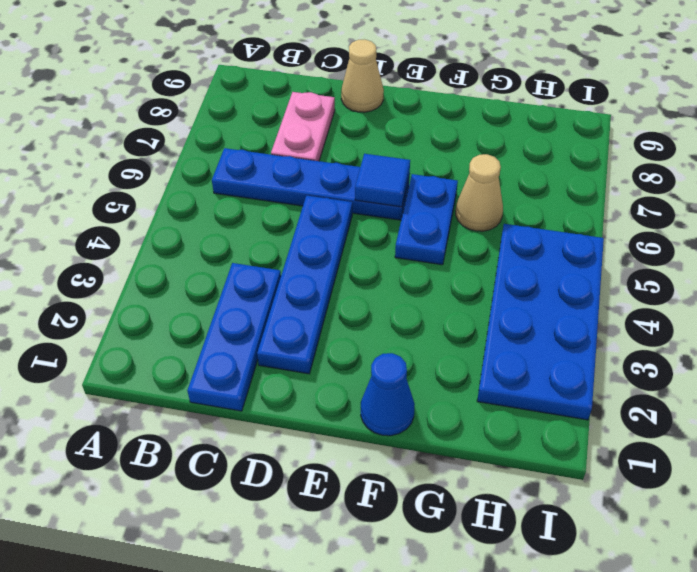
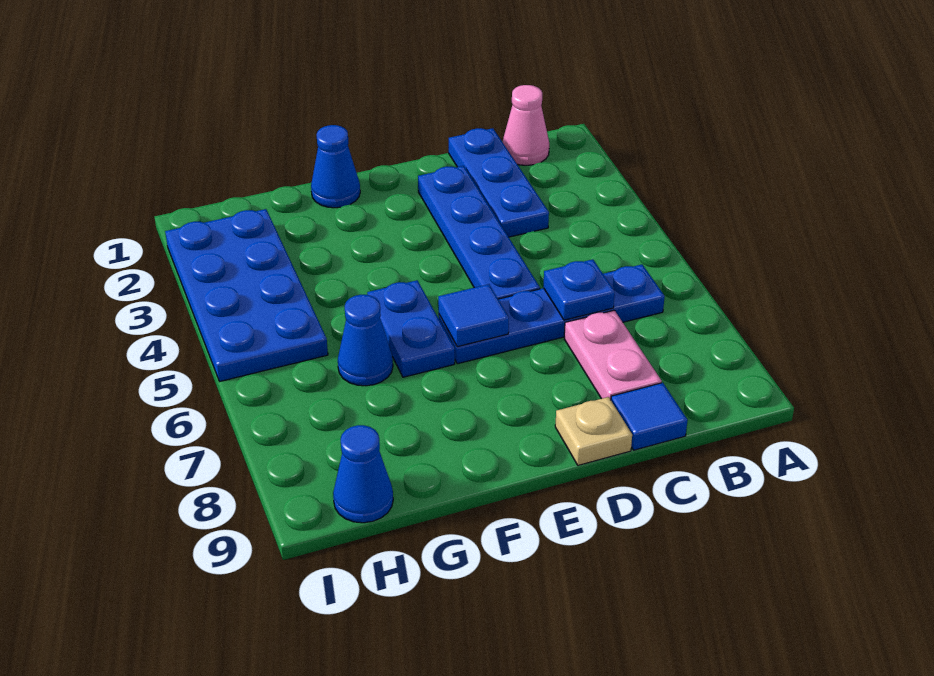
none -> pink 1x1 cone [503,85,549,165]
none -> blue 1x1 plate [543,259,615,320]
none -> blue 1x1 tile [611,383,687,450]
tan 1x1 cone [341,40,384,112] -> tan 1x1 plate [555,397,632,465]
tan 1x1 cone [456,154,503,231] -> blue 1x1 cone [338,295,393,386]
none -> blue 1x1 cone [333,425,393,523]

